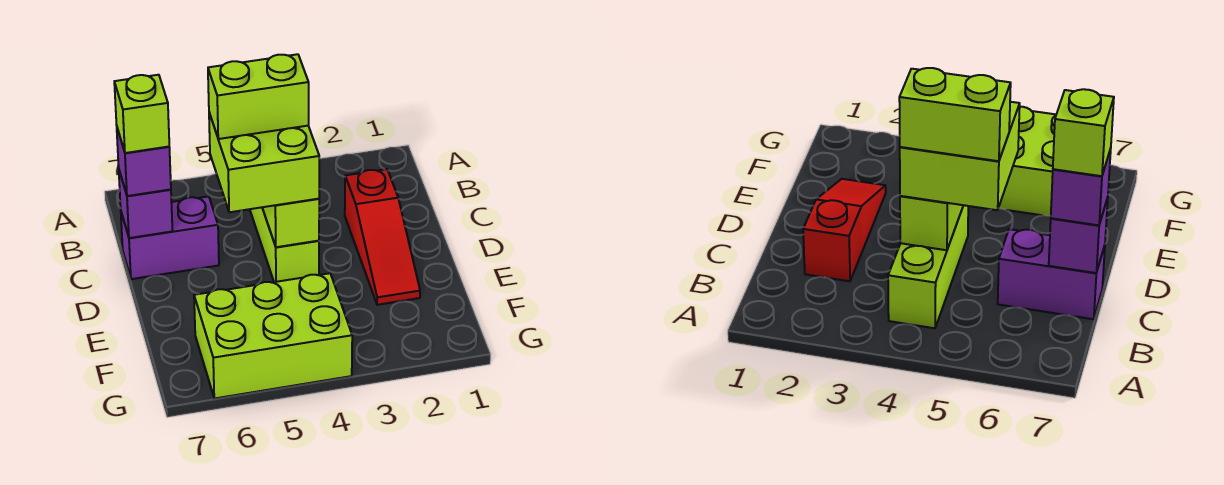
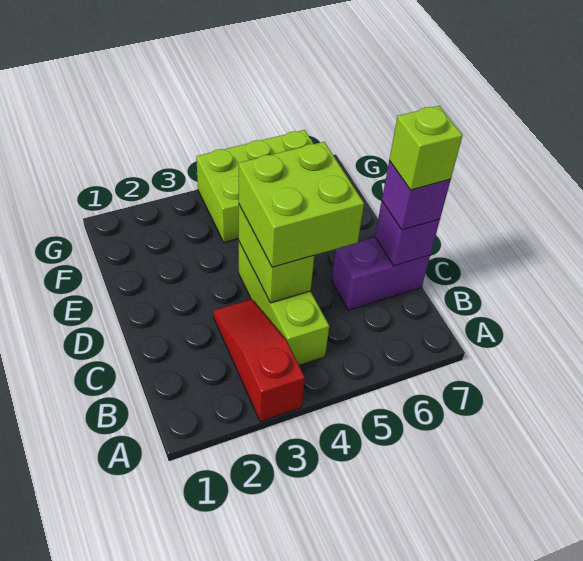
red 1x3 slope [345,169,420,305] -> red 1x3 slope moved to [213,299,305,422]
lime 1x2 brick [208,54,309,139] -> none

